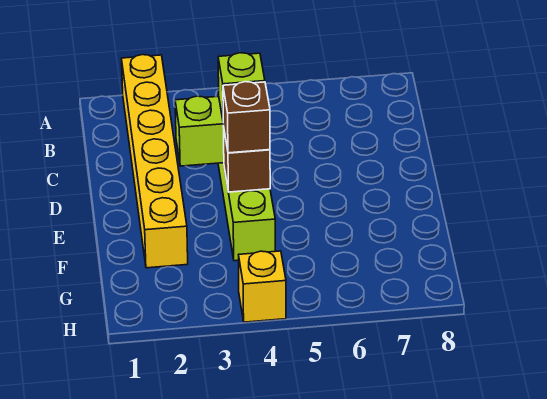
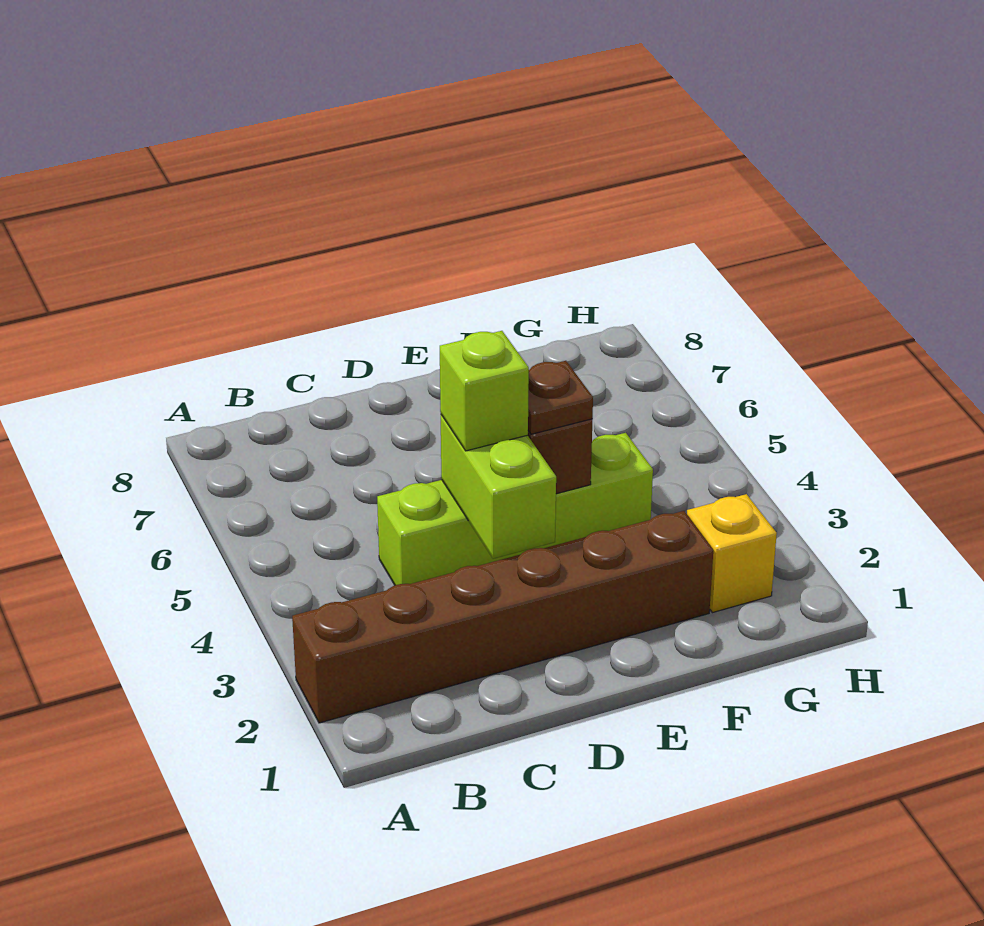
yellow 1x6 brick [121,55,188,268] -> brown 1x6 brick [292,511,713,723]
brown 1x1 brick [223,82,270,153] -> brown 1x1 plate [528,361,593,434]
yellow 1x1 brick [239,251,286,322] -> yellow 1x1 brick moved to [687,494,777,613]

